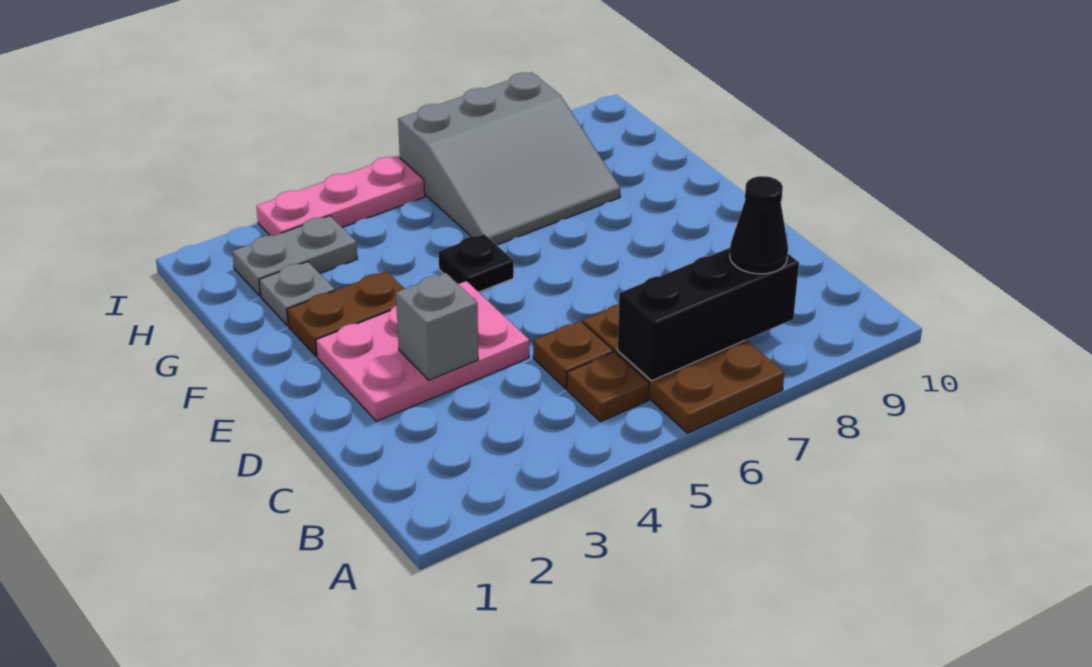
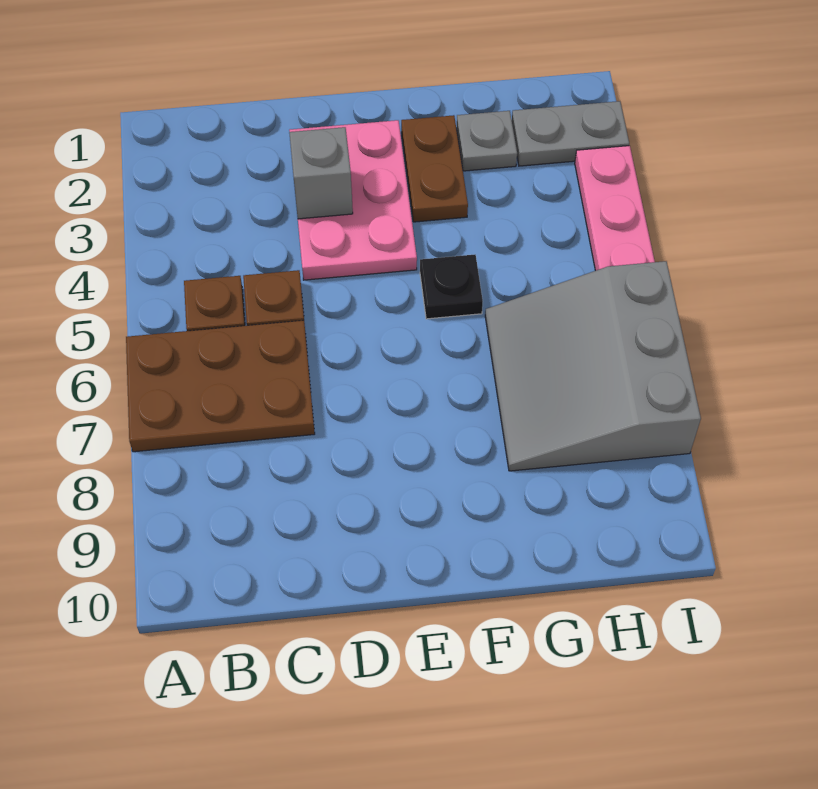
black 1x3 brick [617,248,799,381] -> none
black 1x1 cone [730,176,788,274] -> none
grey 1x2 plate [232,216,357,296] -> grey 1x2 plate turned to [512,101,629,166]

